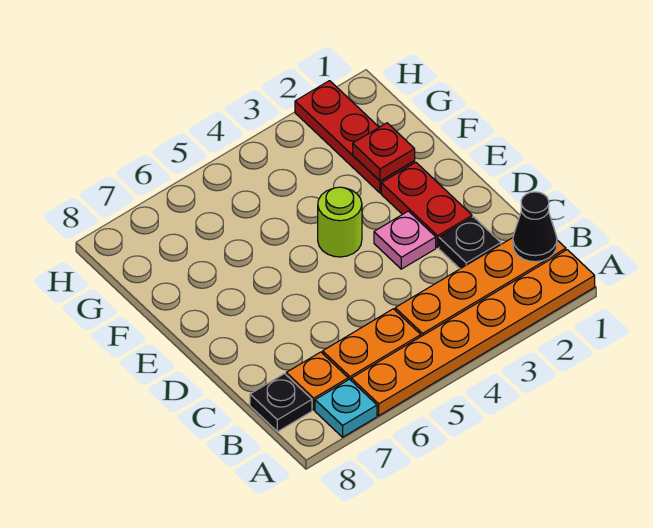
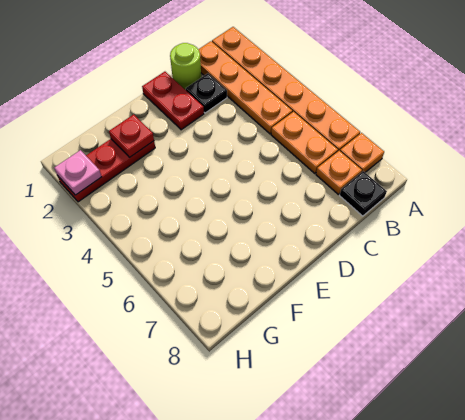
cyan 1x1 plate [315,379,377,437] -> orange 1x1 plate [340,133,384,172]
black 1x1 cone [513,192,557,262] -> none
red 1x2 plate [381,162,472,247] -> red 1x2 plate turned to [142,72,204,130]
pink 1x1 plate [374,211,436,269] -> pink 1x1 plate moved to [54,150,101,195]
lime 1x1 round brick [318,187,362,257] -> lime 1x1 round brick moved to [170,43,201,90]

